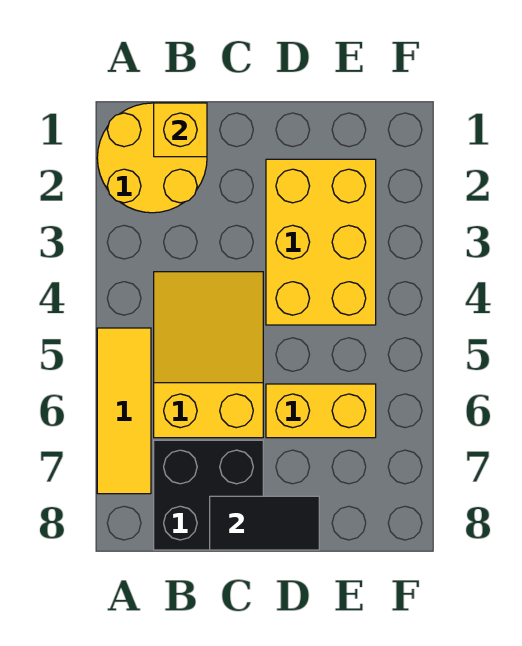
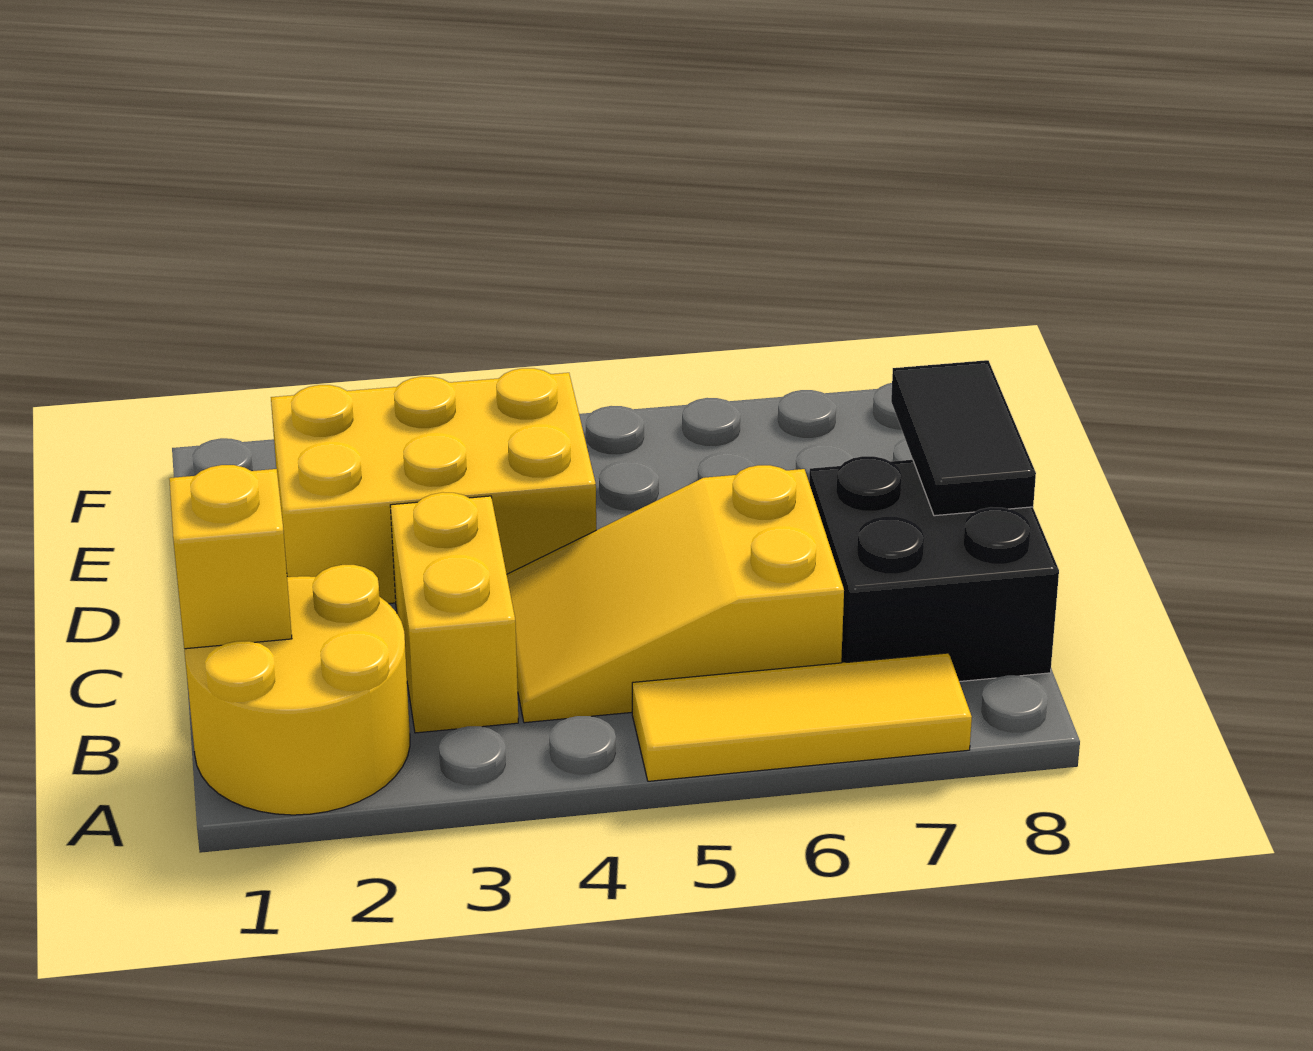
yellow 1x2 brick [266,384,376,438] -> yellow 1x2 brick moved to [390,492,518,733]

